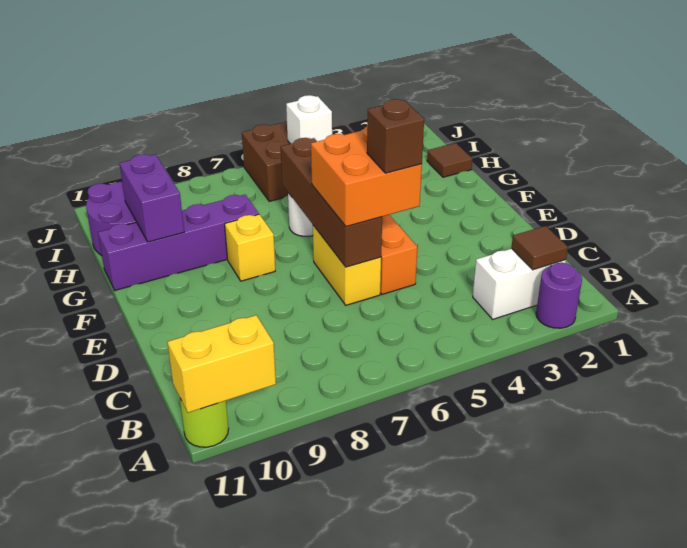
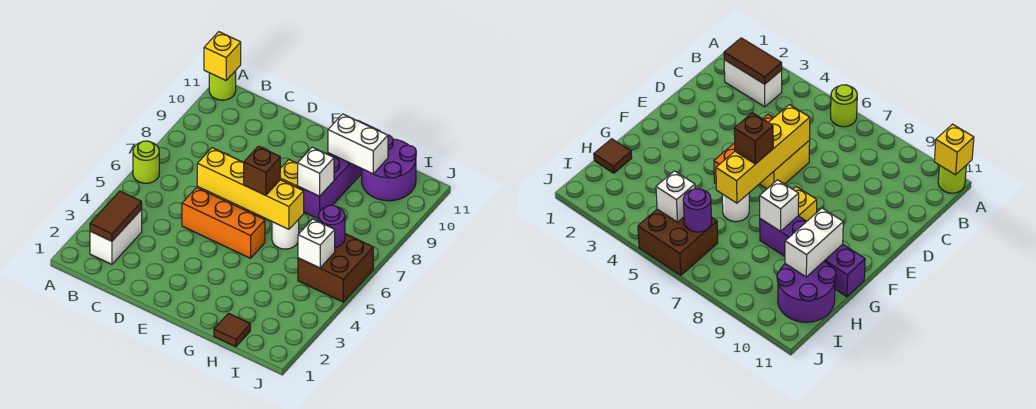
purple 1x1 round brick [536,263,582,328] -> purple 1x1 round brick moved to [318,205,345,247]
none -> lime 1x1 round brick [133,141,159,183]
yellow 1x2 brick [167,315,276,413] -> yellow 1x1 brick [204,32,241,80]
brown 1x1 tile [511,226,568,270] -> brown 1x2 tile [90,191,142,241]
orange 2x2 brick [311,127,422,226] -> none
brown 1x1 brick [367,99,424,173] -> brown 1x1 brick moved to [244,146,280,195]
brown 1x4 brick [281,138,382,267] -> yellow 1x4 brick [197,148,304,229]
none -> white 1x1 brick [297,147,334,196]
purple 1x2 brick [120,154,184,242] -> white 1x2 brick [328,114,388,174]

